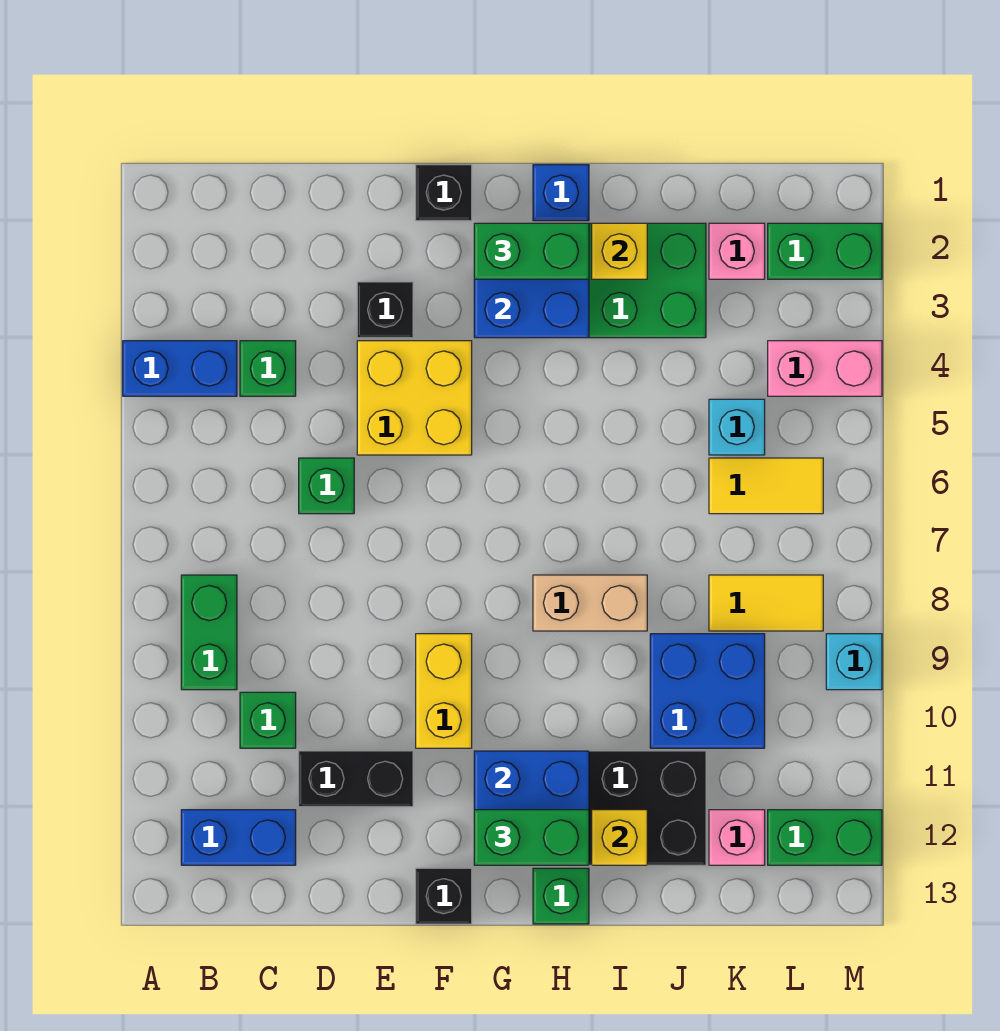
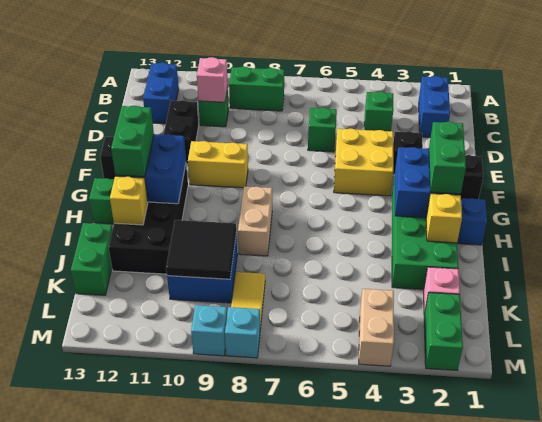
blue 1x2 brick [123,341,237,396] -> blue 1x2 brick moved to [419,76,450,137]
none -> black 2x2 tile [166,220,236,279]
cyan 1x1 brick [709,399,765,455] -> cyan 1x1 brick moved to [225,307,260,358]
yellow 1x2 tile [709,458,823,514] -> none
pink 1x1 brick [709,810,765,865] -> pink 1x1 brick moved to [197,57,228,102]
pink 1x2 brick [768,341,882,396] -> tan 1x2 brick [359,289,394,366]
green 1x2 brick [768,810,882,865] -> green 1x2 brick moved to [71,223,113,295]

